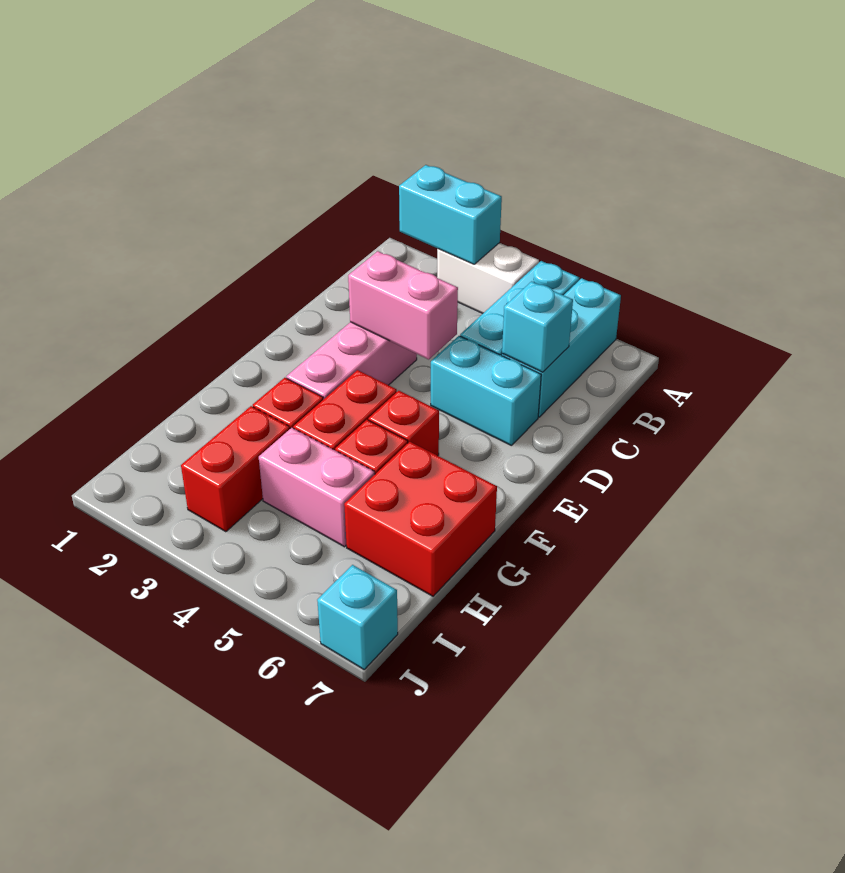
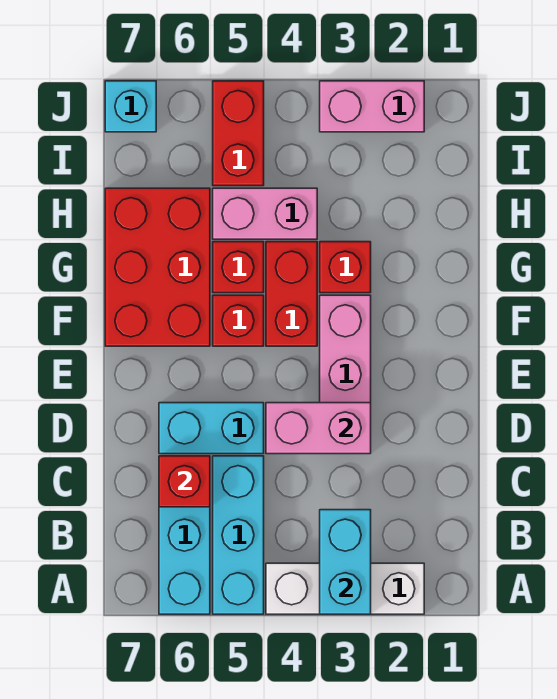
cyan 1x2 brick [399,165,502,264] -> cyan 1x2 brick turned to [320,510,371,614]
white 1x2 brick [437,243,539,313] -> white 1x3 brick [266,563,424,614]
cyan 1x1 brick [502,281,573,372] -> red 1x1 brick [159,456,210,507]
red 2x2 brick [344,442,497,596] -> red 2x3 brick [105,188,210,346]
red 1x2 brick [181,406,290,532] -> red 1x2 brick moved to [213,81,264,186]
none -> pink 1x2 brick [320,81,424,132]

